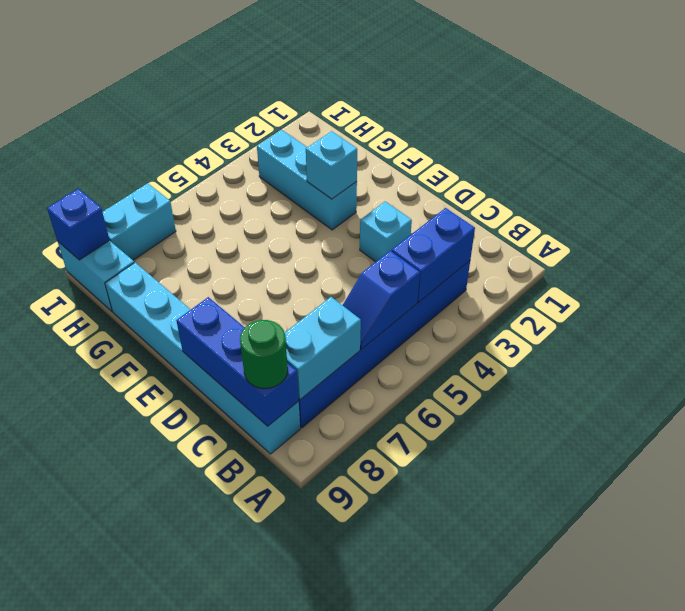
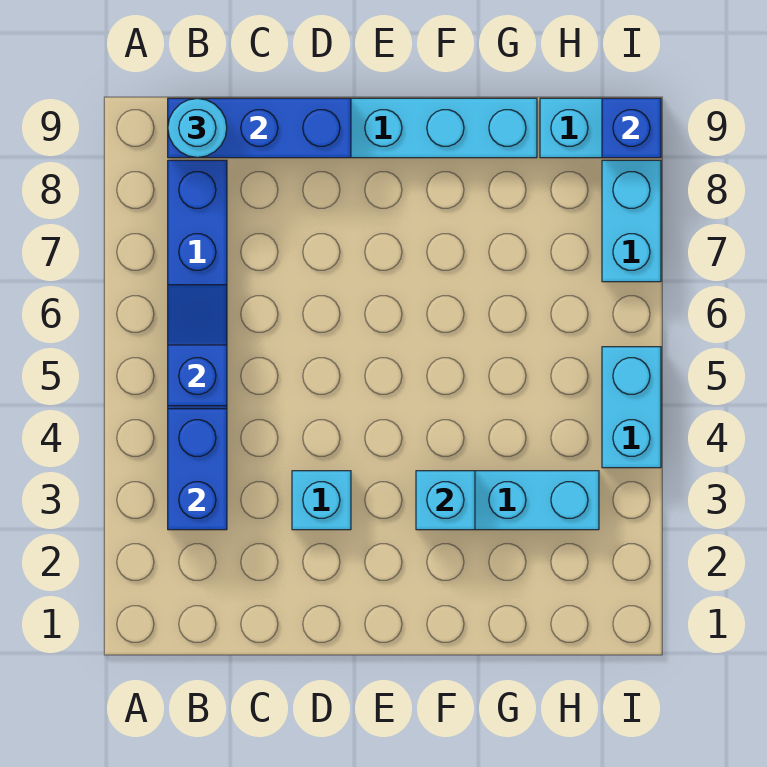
cyan 1x2 brick [285,297,361,400] -> cyan 1x2 brick moved to [602,347,661,468]
green 1x1 round brick [240,320,288,388] -> cyan 1x1 round brick [168,98,227,157]

